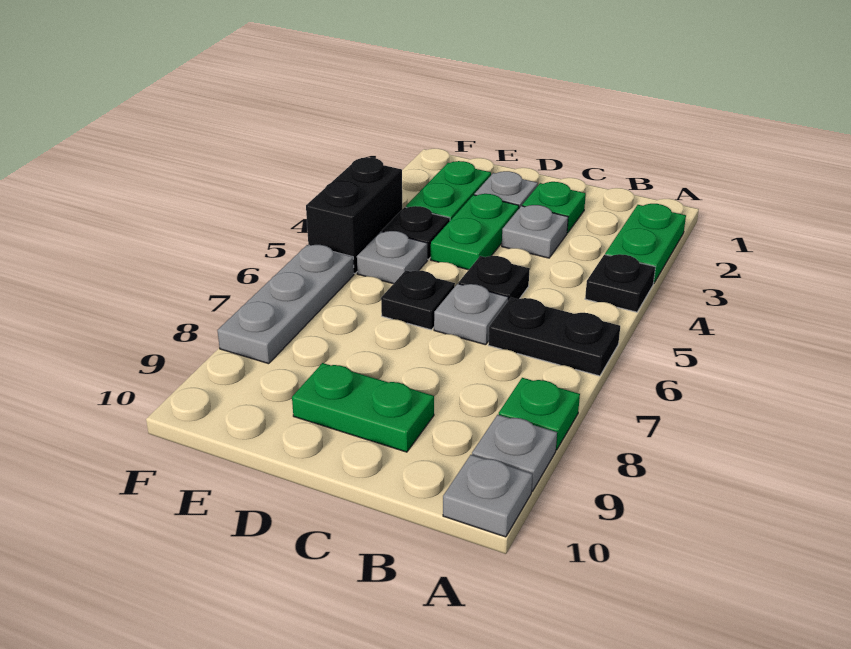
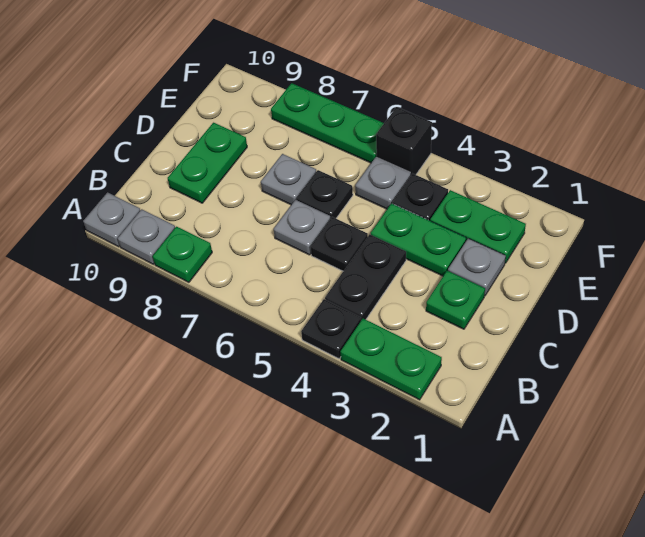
black 1x2 plate [488,298,620,376] -> black 1x2 plate moved to [325,234,406,320]
grey 1x1 plate [502,205,568,258] -> grey 1x1 plate moved to [261,154,316,205]
black 1x2 brick [306,157,402,273] -> black 1x1 brick [376,107,432,175]
grey 1x3 plate [217,245,354,364] -> green 1x3 plate [271,83,384,163]

